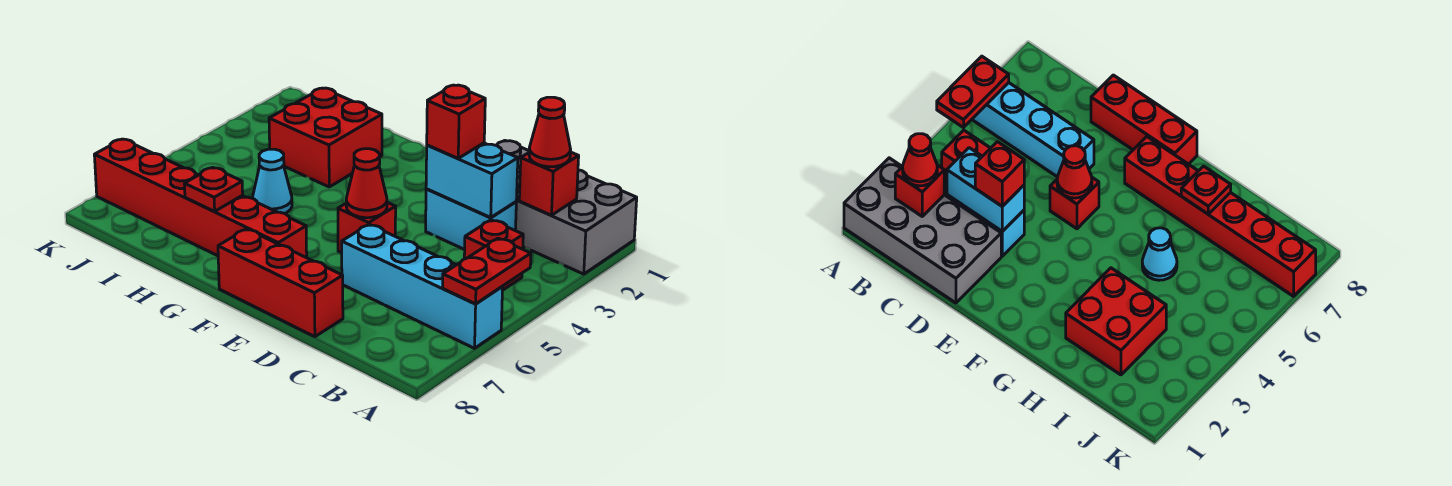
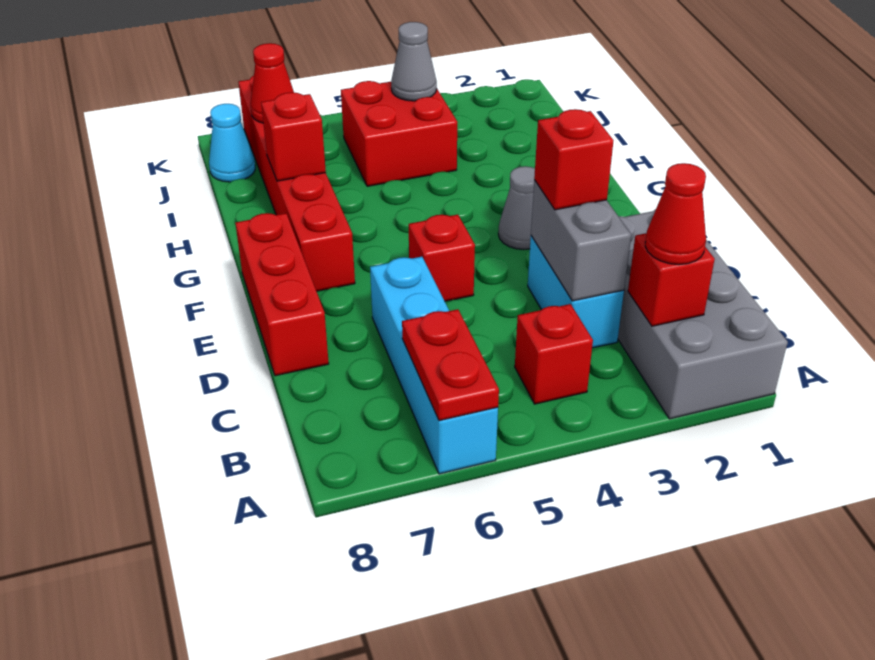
red 1x2 plate [443,238,531,304] -> red 1x2 plate turned to [402,309,499,421]
cyan 1x2 brick [426,143,518,217] -> grey 1x2 brick [531,180,631,301]
red 1x1 cone [346,149,387,218] -> red 1x1 cone moved to [250,43,294,123]
none -> grey 1x1 cone [498,166,535,250]
red 2x2 brick [269,88,382,187] -> red 2x2 brick moved to [341,81,457,186]
cyan 1x1 cone [253,149,292,214] -> cyan 1x1 cone moved to [209,104,255,182]
red 1x1 plate [184,167,243,212] -> red 1x1 brick [261,92,326,181]
none -> grey 1x1 cone [391,22,437,101]

